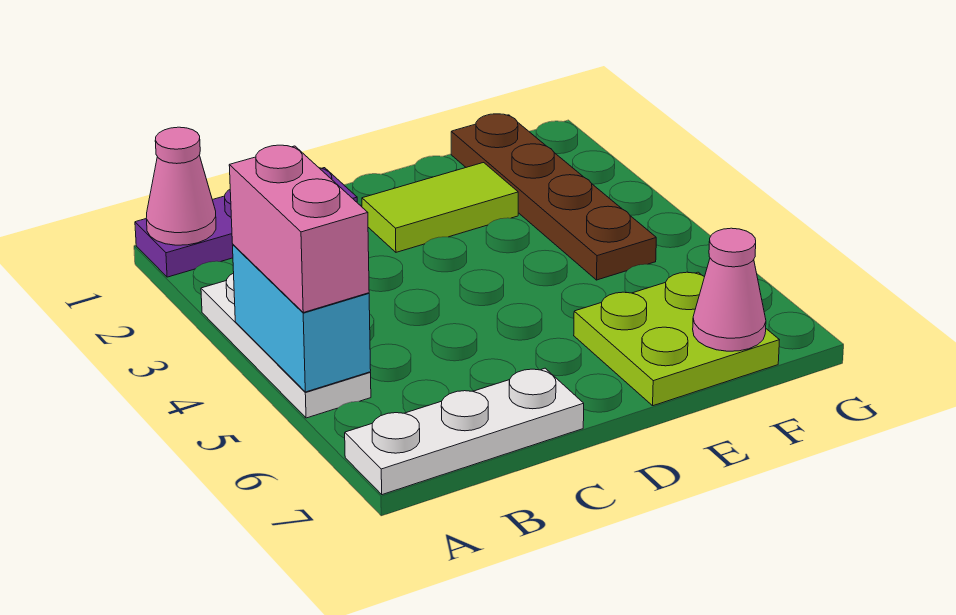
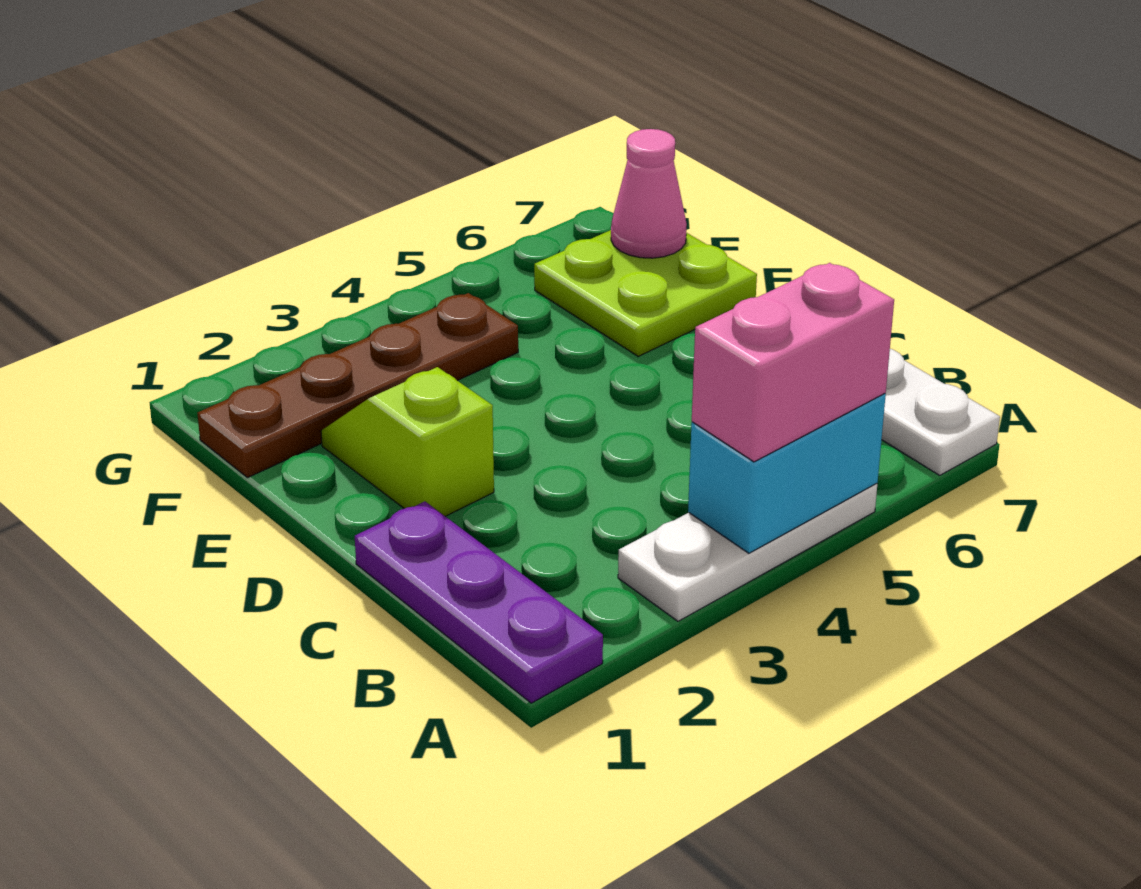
pink 1x1 cone [146,127,216,245] -> none
lime 1x2 tile [362,163,518,252] -> lime 1x2 slope [321,367,494,516]

